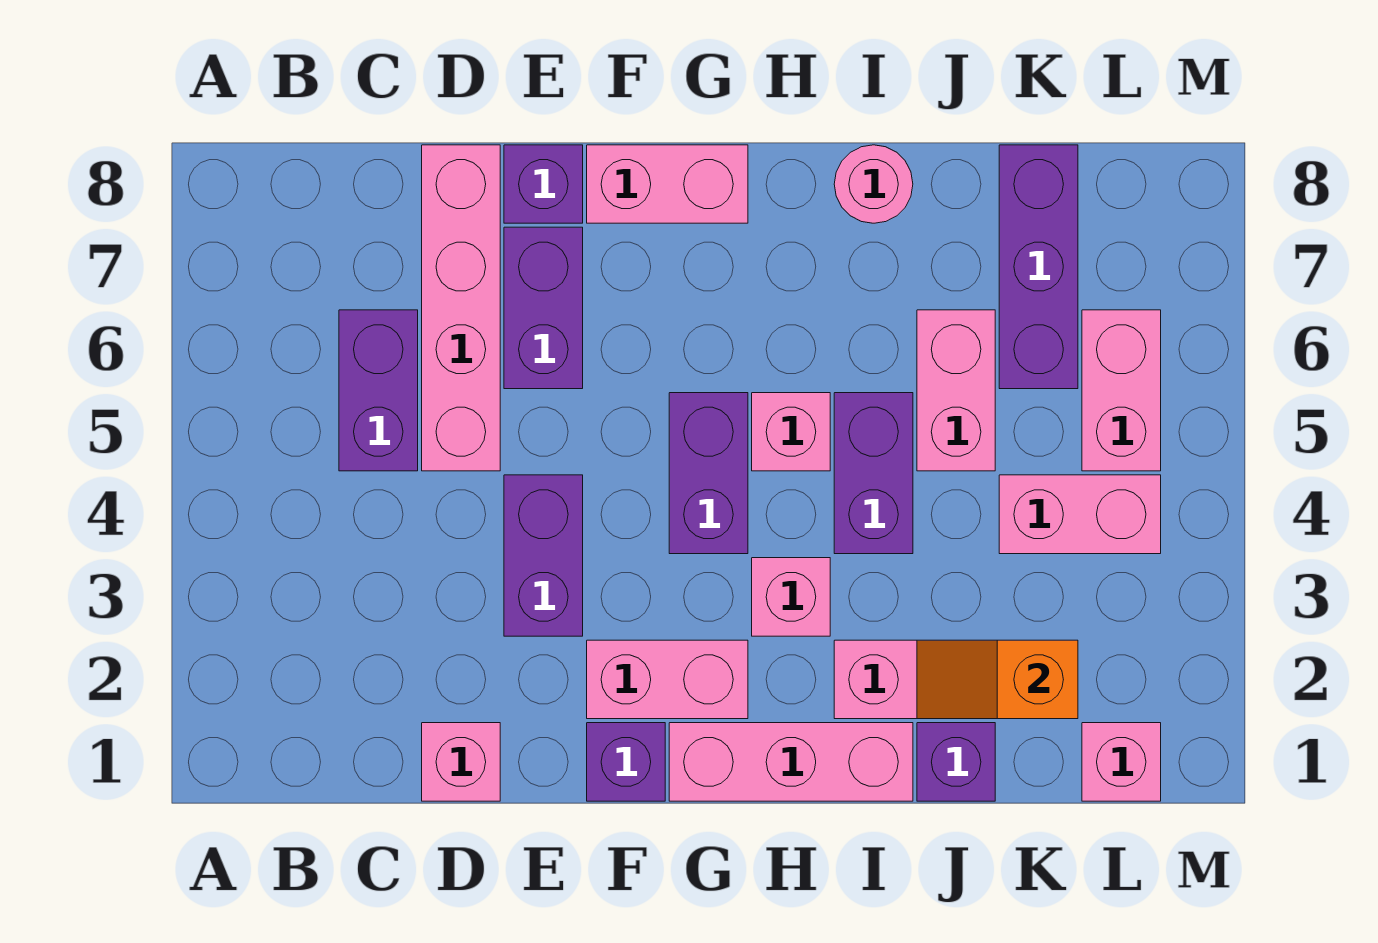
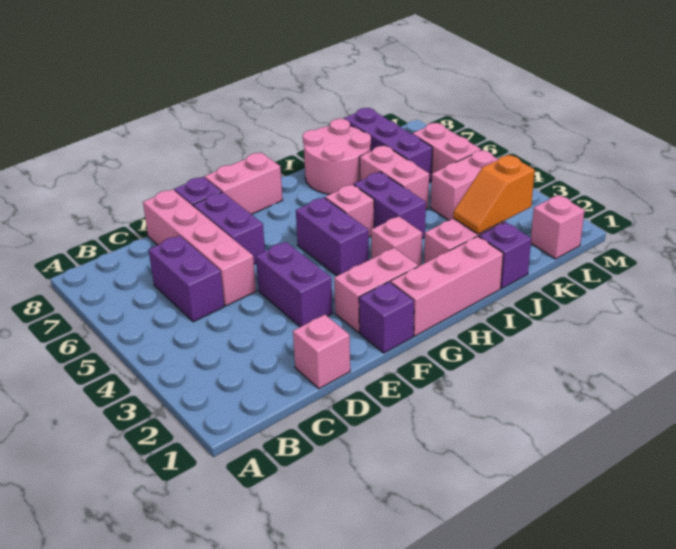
pink 1x1 round brick [834,145,913,223] -> pink 2x2 round brick [303,119,371,194]

